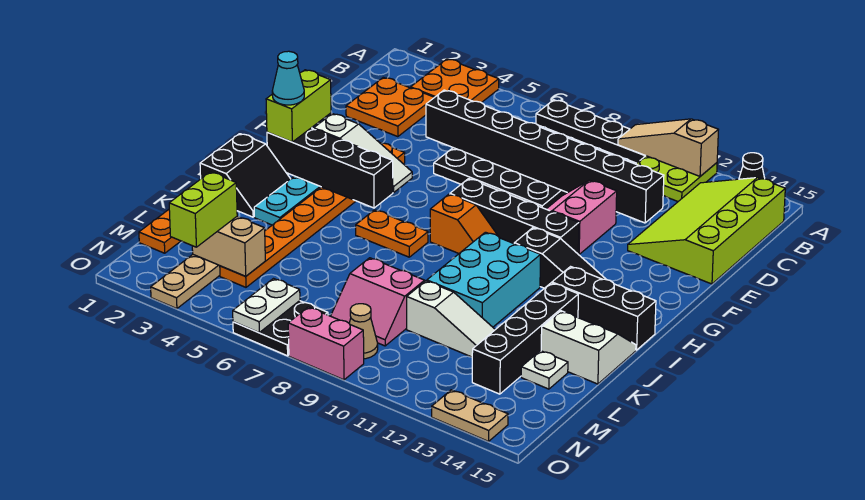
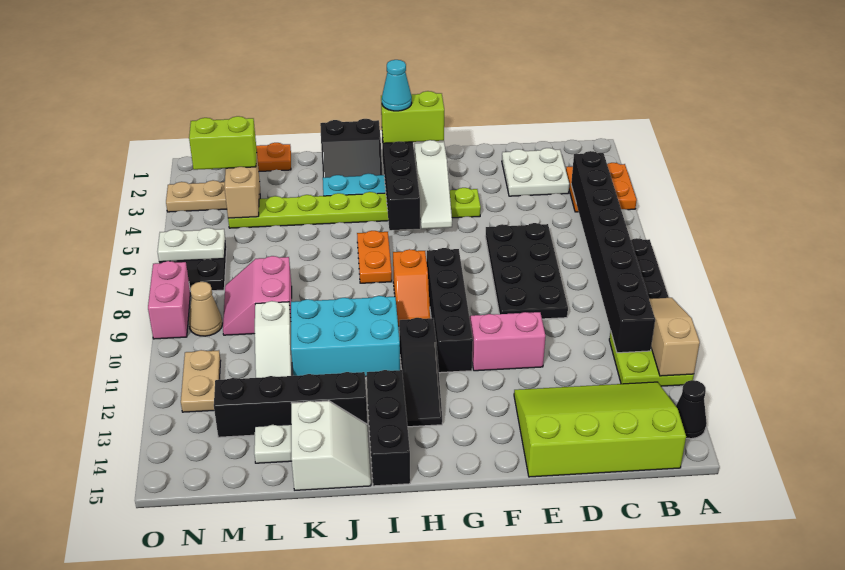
orange 2x2 plate [346,77,434,137] -> white 2x2 plate [502,148,569,196]
black 1x8 brick [426,90,664,223] -> black 1x8 brick moved to [571,151,655,353]
orange 1x8 plate [220,143,405,287] -> lime 1x8 plate [228,188,481,228]
tan 1x2 plate [432,390,508,441] -> tan 1x2 plate moved to [181,350,221,412]

